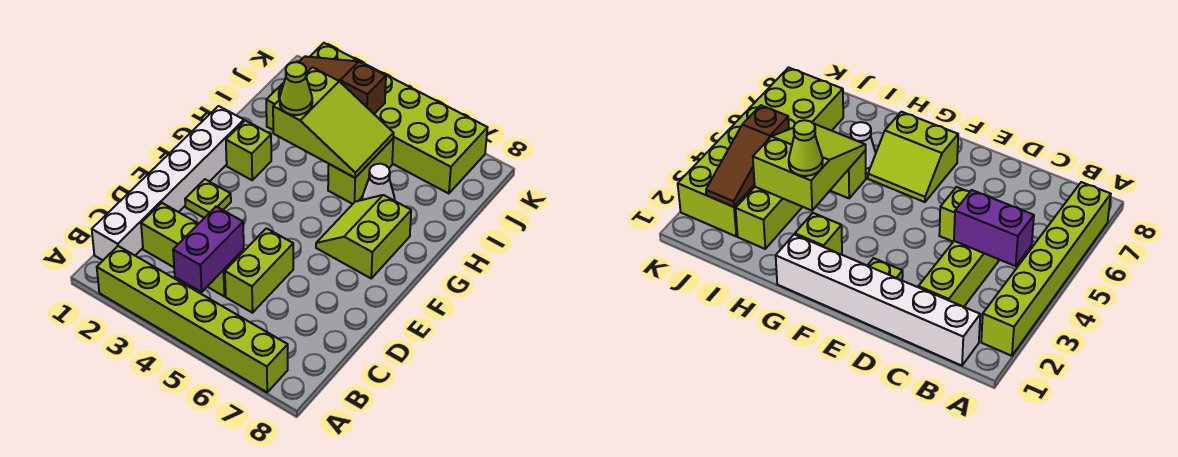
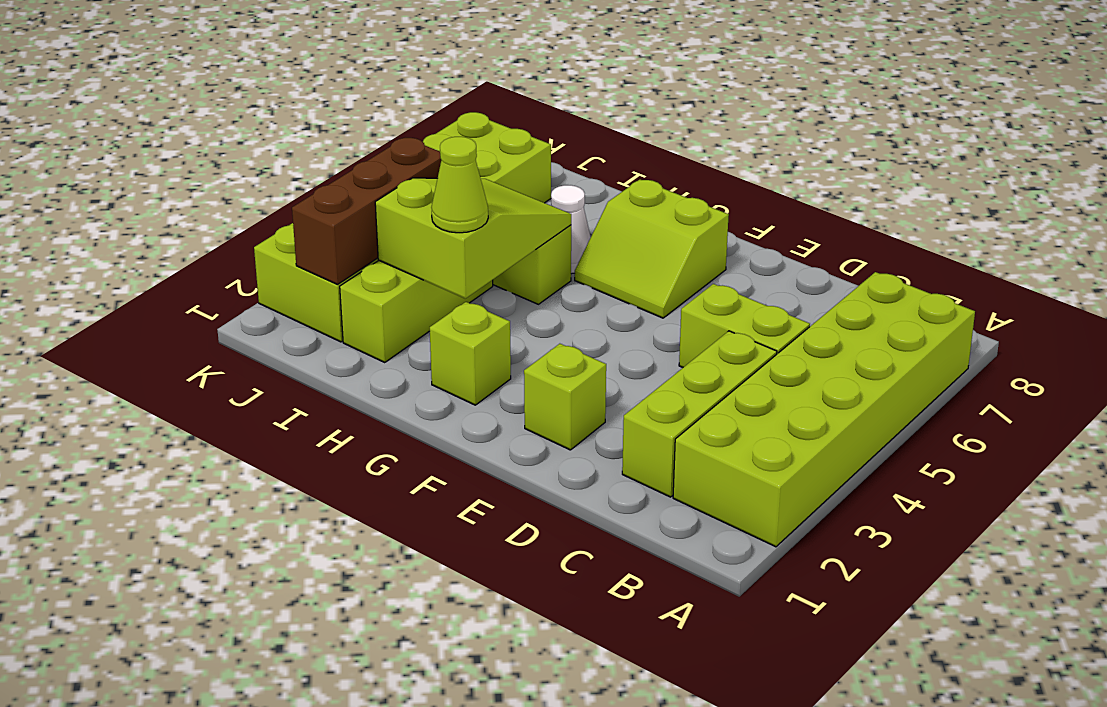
lime 1x6 brick [97,246,288,392] -> lime 2x6 brick [673,272,975,547]
white 1x6 brick [92,106,244,260] -> none
purple 1x2 brick [173,207,244,292] -> none
lime 1x1 plate [185,179,231,218] -> lime 1x1 brick [524,344,606,450]
brown 1x3 slope [299,56,386,114] -> brown 1x3 brick [292,138,441,285]

